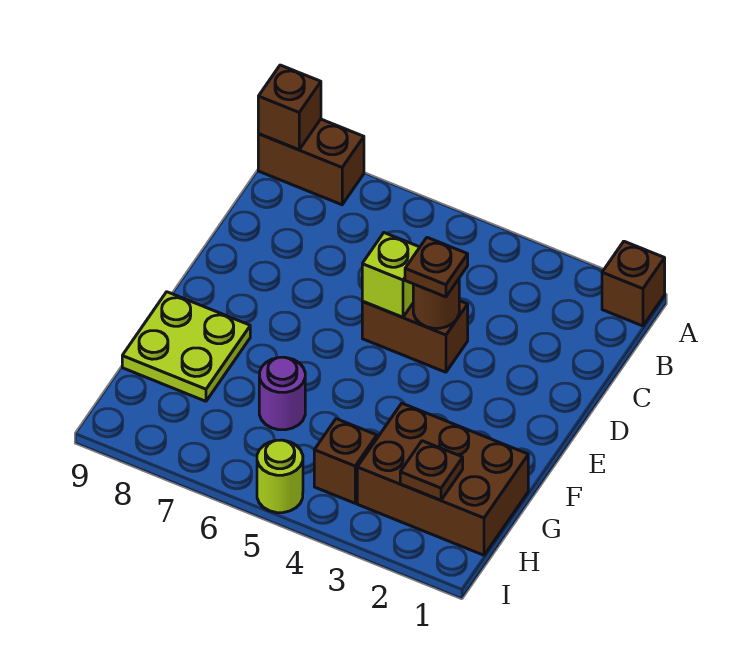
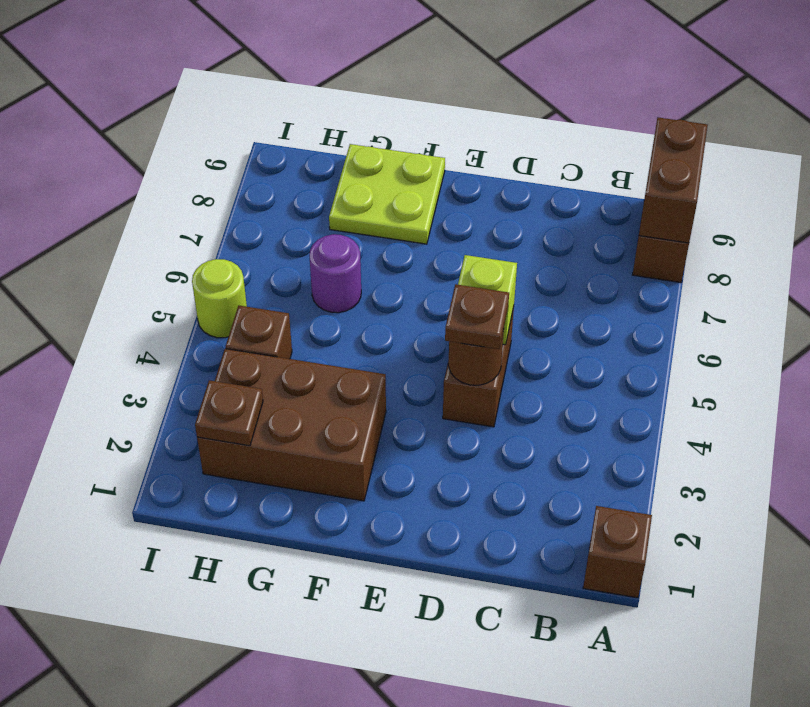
brown 1x1 brick [258,65,321,150] -> brown 1x2 brick [639,117,708,243]
brown 2x3 brick [357,403,528,555] -> brown 2x3 brick turned to [197,349,386,501]

